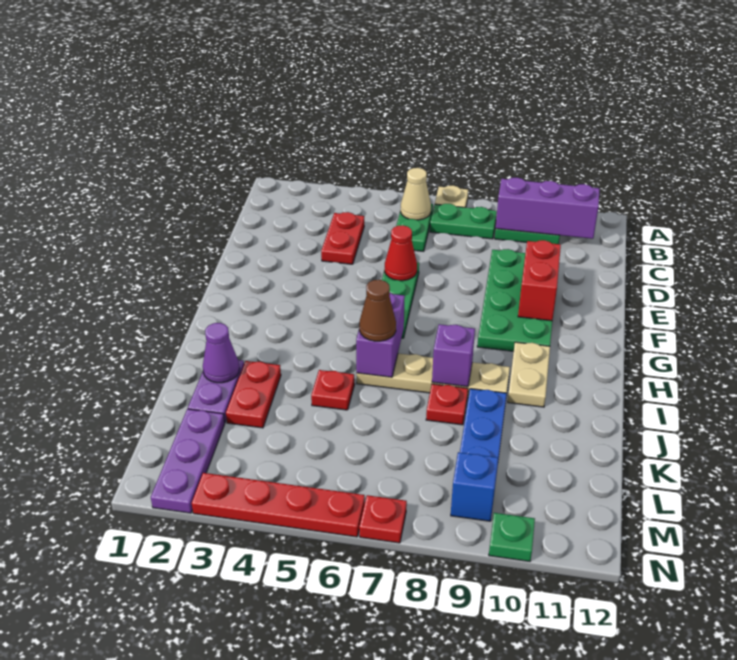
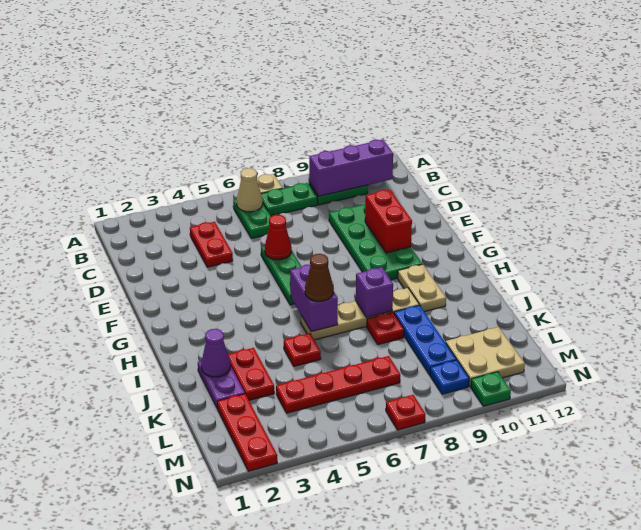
purple 1x3 plate [151,409,225,513] -> red 1x3 plate [217,394,277,471]
none -> tan 2x2 plate [446,327,525,387]
blue 1x1 brick [451,452,498,521] -> blue 1x1 plate [430,360,469,394]
red 1x4 plate [192,473,365,537] -> red 1x4 plate moved to [276,356,400,413]

